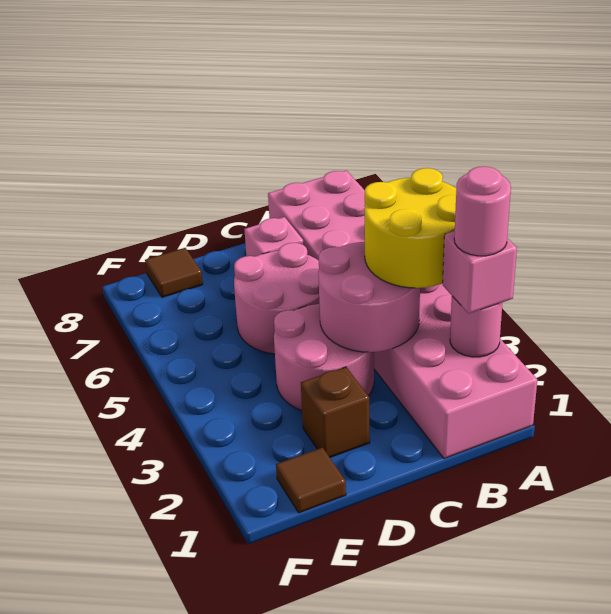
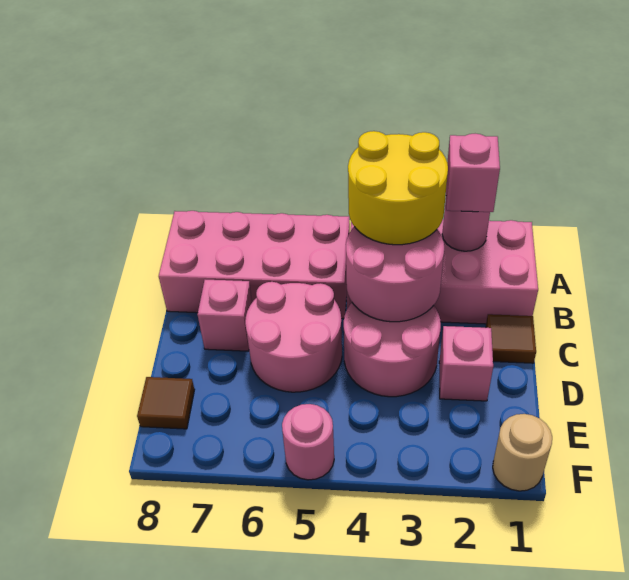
pink 1x1 round brick [454,166,511,256] -> pink 1x1 round brick moved to [282,404,334,480]
brown 1x1 brick [301,367,370,457] -> pink 1x1 brick [439,326,493,401]
brown 1x1 tile [276,447,346,513] -> brown 1x1 tile moved to [486,314,536,363]
none -> tan 1x1 round brick [493,414,552,491]

